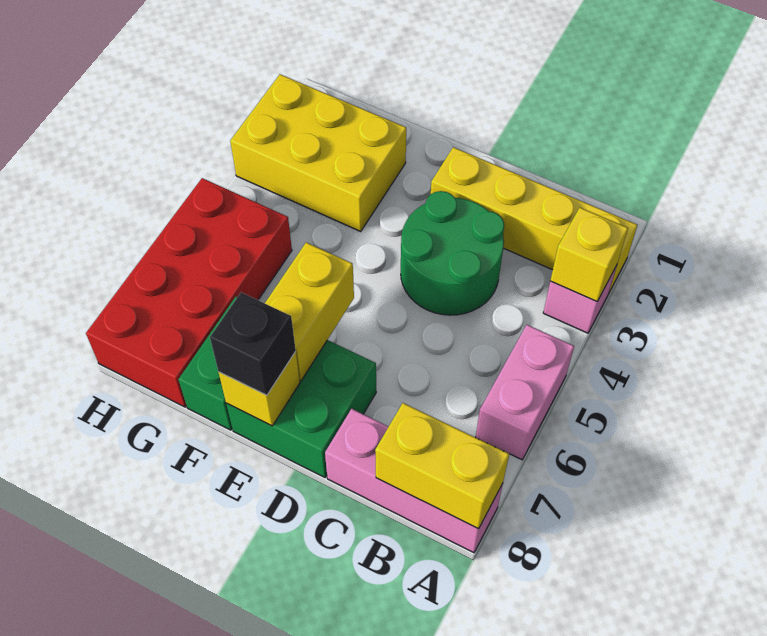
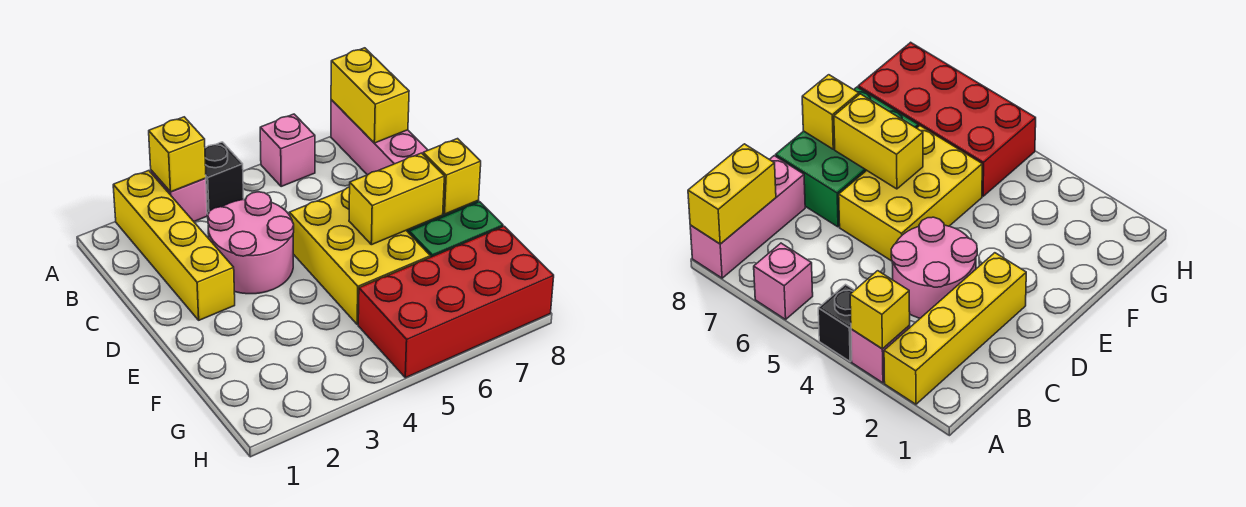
pink 1x2 brick [476,325,574,460] -> pink 1x1 brick [260,114,315,187]
green 2x2 round brick [401,191,504,315] -> pink 2x2 round brick [208,192,294,294]
black 1x1 brick [210,292,296,395] -> black 1x1 brick moved to [205,142,244,214]
yellow 2x3 brick [230,74,406,231] -> yellow 2x3 brick moved to [289,187,430,324]

